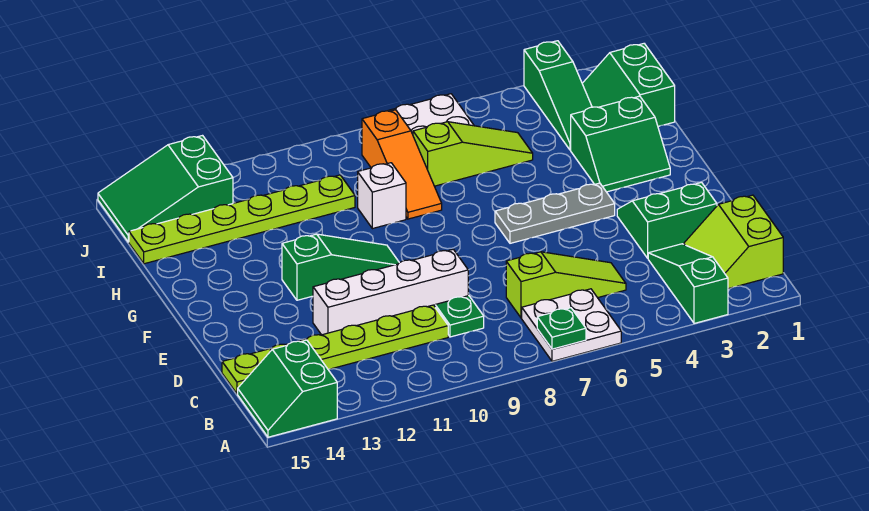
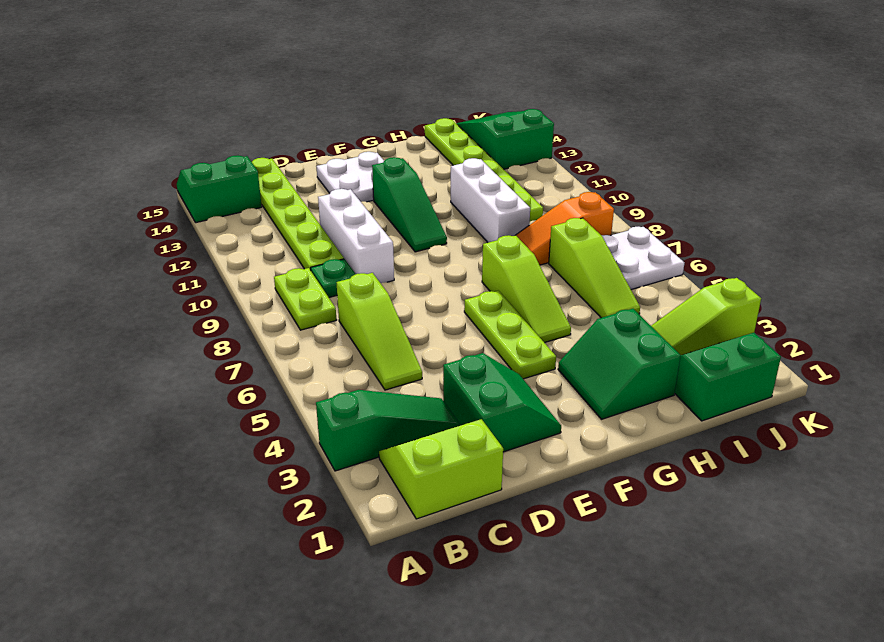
white 2x2 plate [522,289,621,361] -> white 2x2 plate moved to [316,152,384,202]
green 1x1 plate [537,308,586,349] -> none
none -> lime 1x2 plate [274,268,336,330]
white 1x4 brick [313,249,468,335] -> white 1x3 brick [318,189,394,283]
grey 1x3 plate [495,183,615,243] -> lime 1x3 plate [464,291,556,379]
none -> lime 1x3 slope [482,235,571,343]
white 1x1 brick [358,163,406,229] -> white 1x3 brick [451,158,530,242]
green 1x3 slope [524,41,592,150] -> lime 1x3 slope [651,278,761,355]

